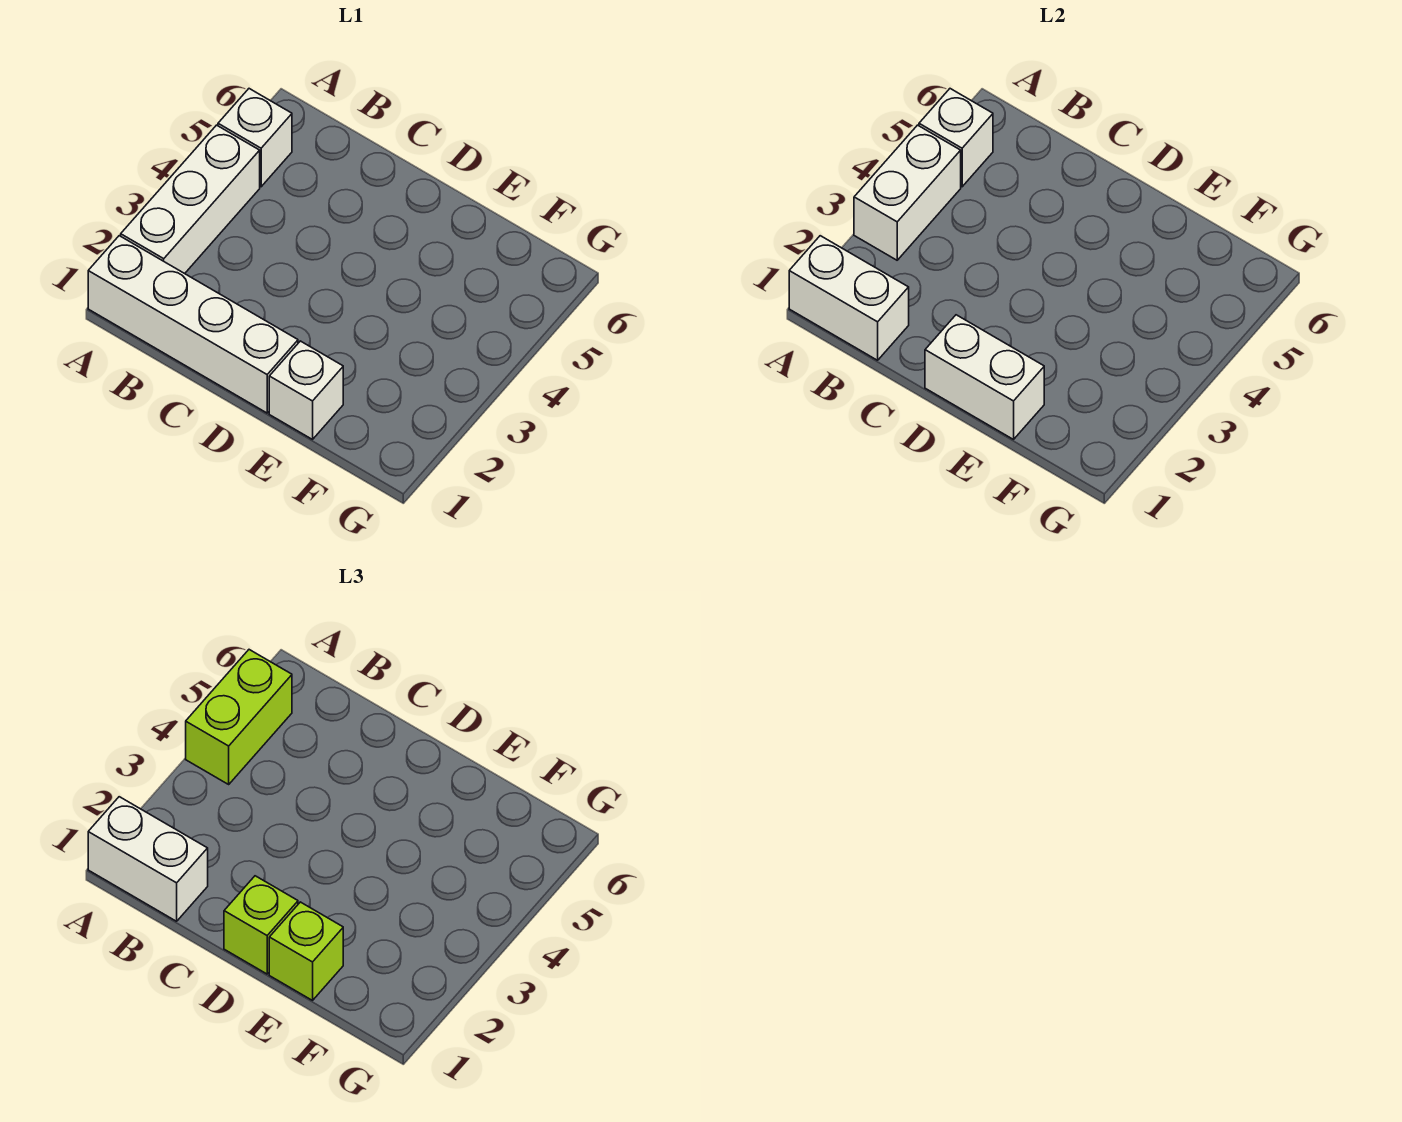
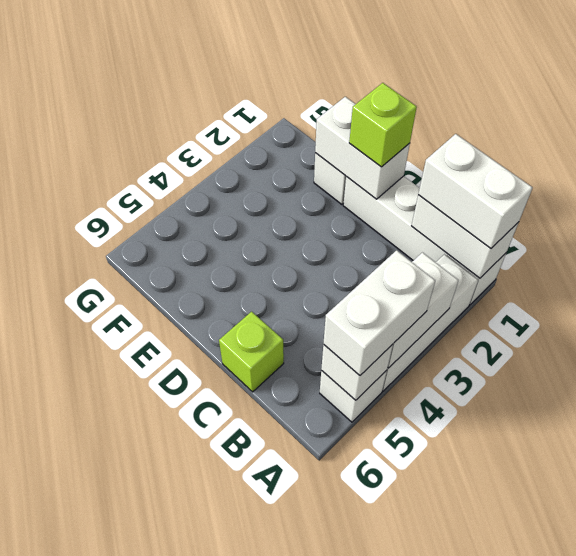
lime 1x2 brick [186,650,292,784] -> white 1x2 brick [323,250,435,375]
lime 1x1 brick [269,902,343,1000] -> lime 1x1 brick moved to [219,312,284,392]

